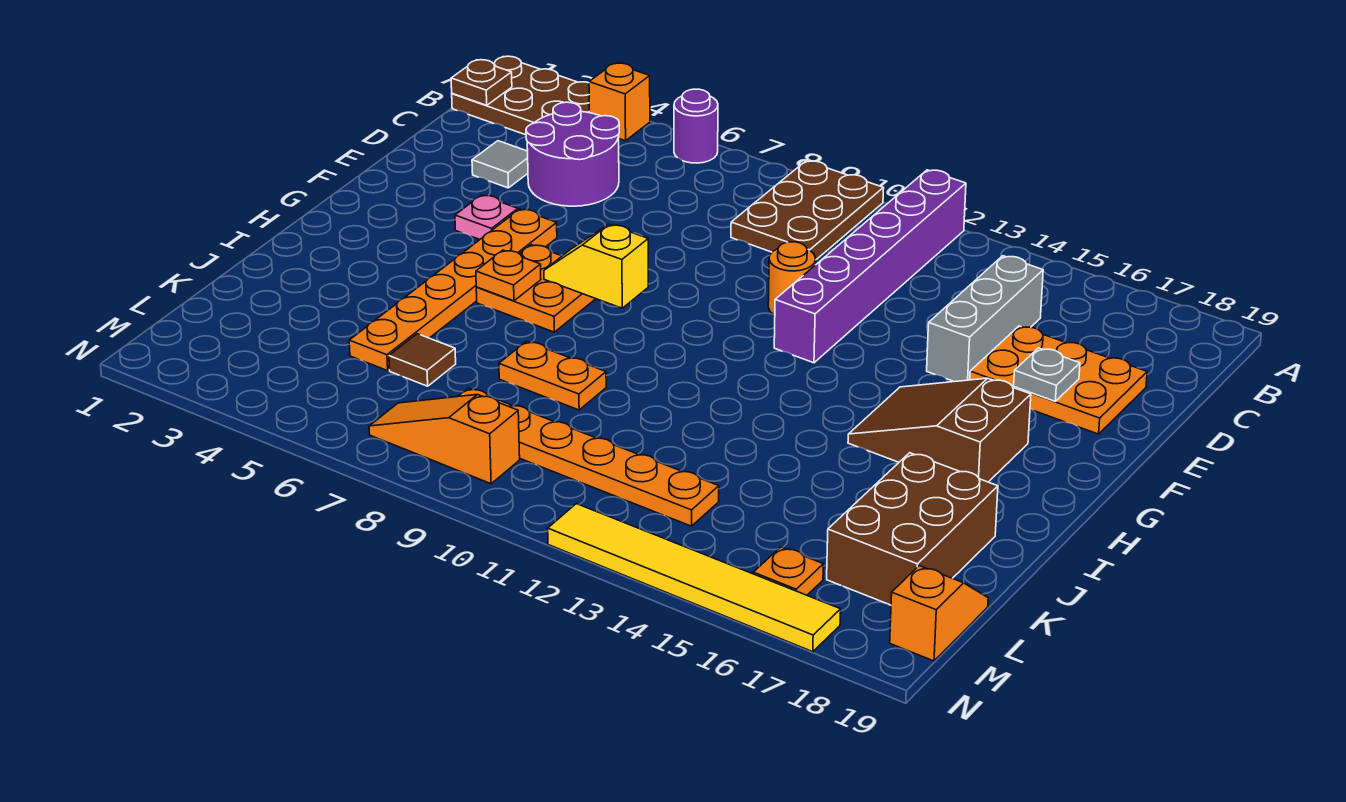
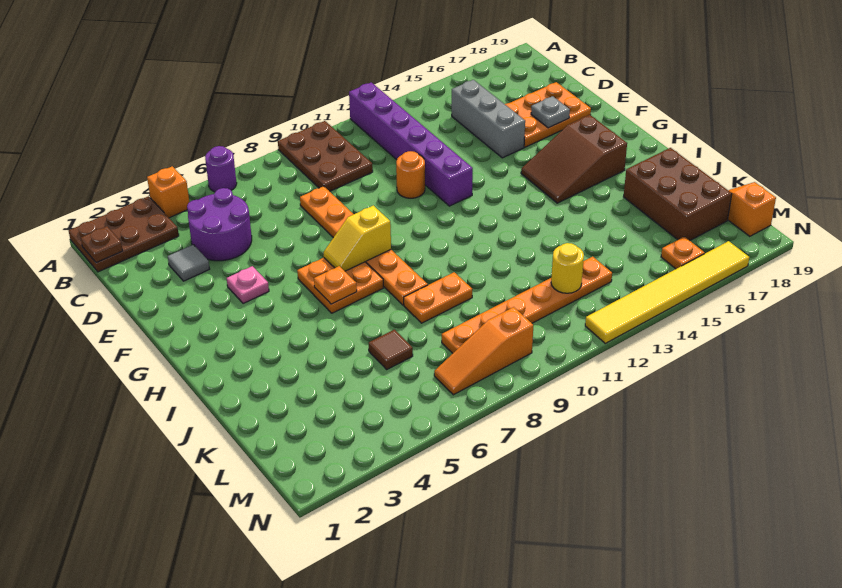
orange 1x6 plate [349,209,557,371] -> orange 1x6 plate moved to [300,186,428,305]
none -> yellow 1x1 round brick [551,243,584,293]

